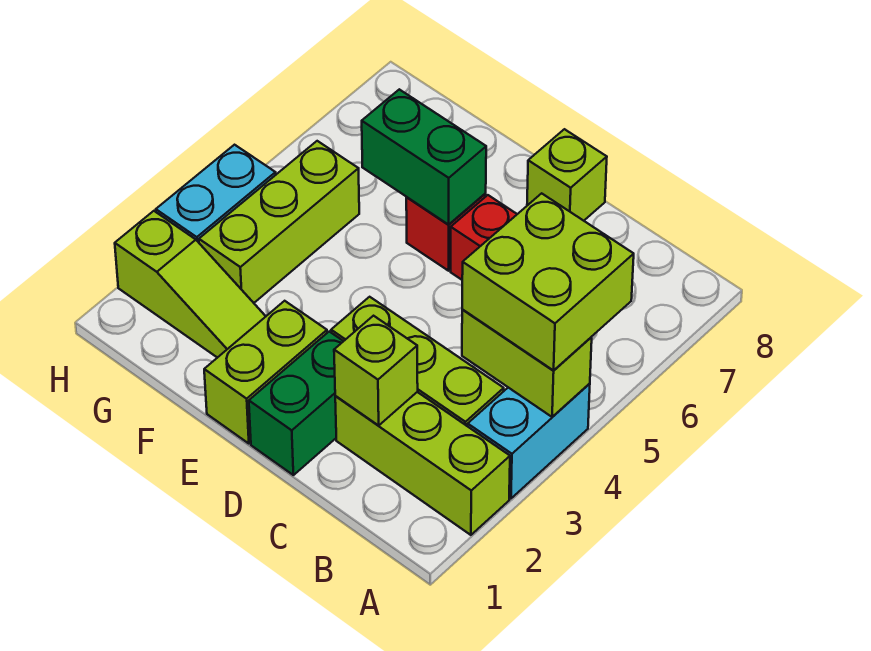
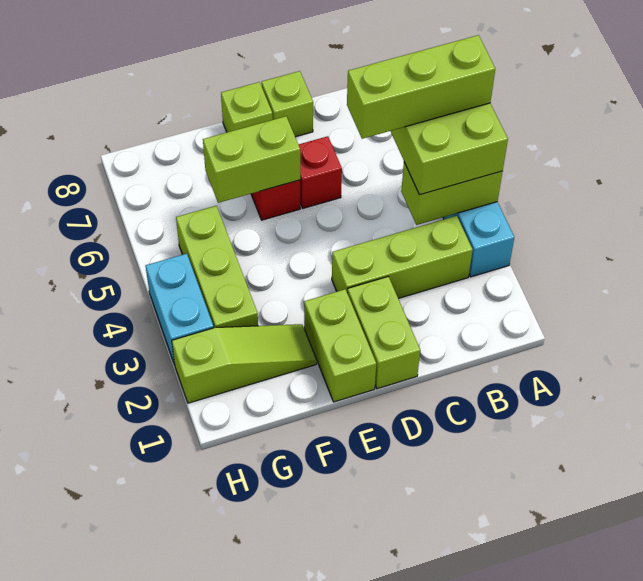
lime 1x3 brick [335,392,510,535] -> lime 1x3 brick moved to [347,35,495,139]
lime 1x1 brick [334,316,418,425] -> lime 1x1 brick moved to [221,82,273,132]
green 1x2 brick [249,332,343,475] -> lime 1x2 brick [347,277,420,389]
green 1x2 brick [362,89,486,225] -> lime 1x2 brick [203,116,300,203]

